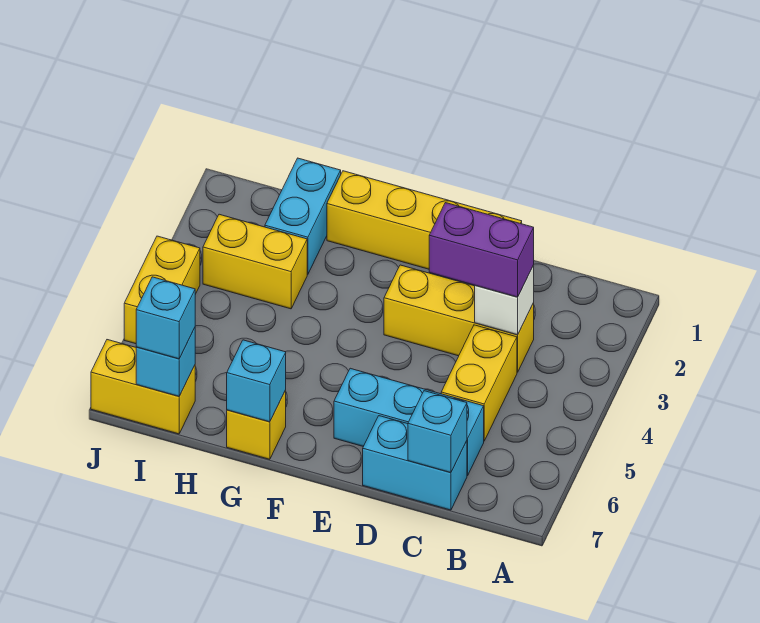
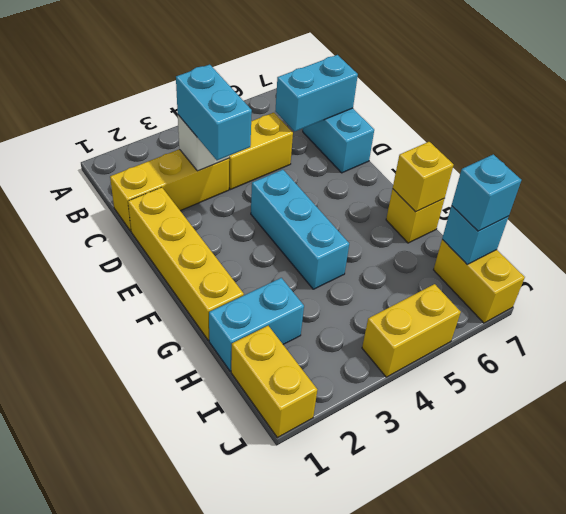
yellow 1x3 brick [384,265,534,372] -> yellow 1x3 brick turned to [110,149,229,231]
purple 1x2 brick [429,203,534,297] -> cyan 1x2 brick [176,65,252,160]
cyan 1x3 brick [334,368,484,476] -> cyan 1x3 brick moved to [251,170,349,289]
cyan 1x1 brick [408,391,467,472] -> cyan 1x2 brick [275,55,358,131]
cyan 1x1 brick [227,340,286,422] -> yellow 1x1 brick [393,142,453,212]
yellow 1x2 brick [203,214,307,309] -> yellow 1x2 brick moved to [231,326,317,438]

